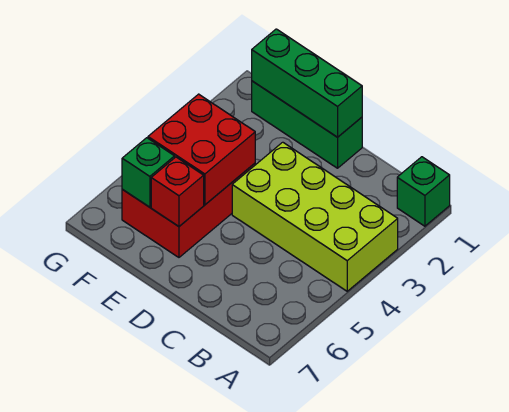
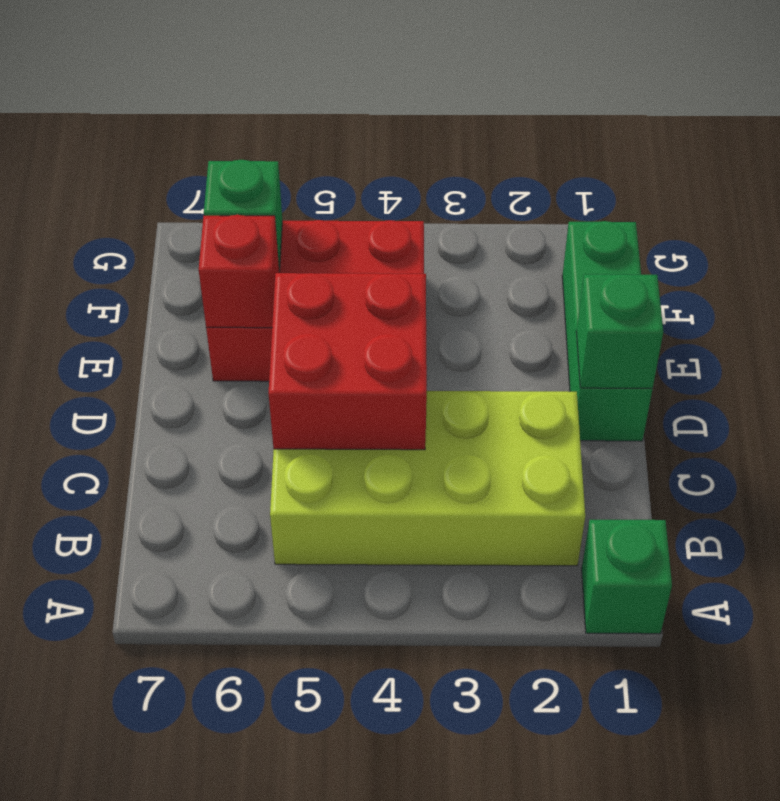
lime 2x4 brick [232,142,398,291] -> lime 2x4 brick turned to [270,391,585,566]
green 1x3 brick [252,29,362,137] -> green 1x1 brick [576,274,663,388]
red 2x2 brick [148,94,255,205] -> red 2x2 brick moved to [268,273,427,450]

